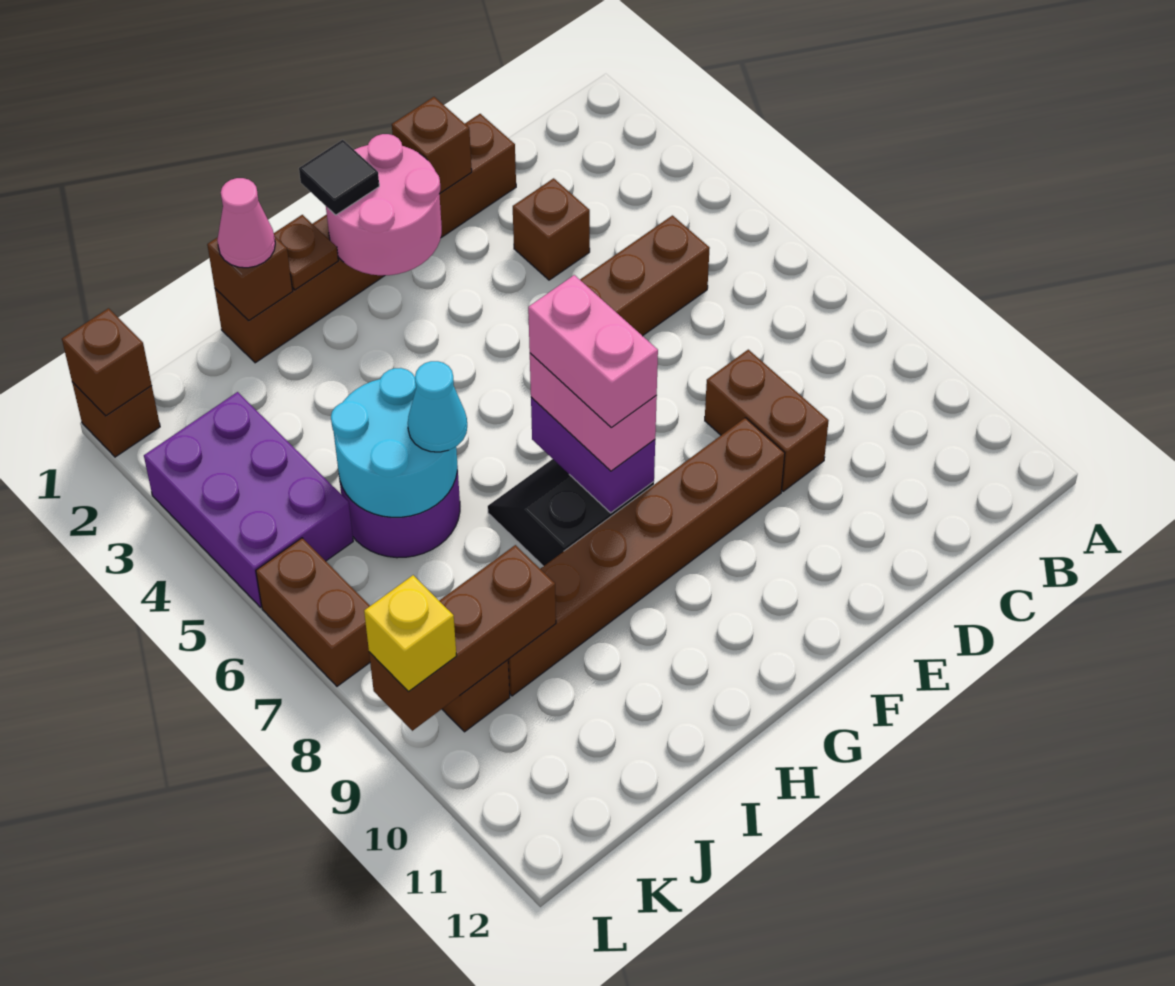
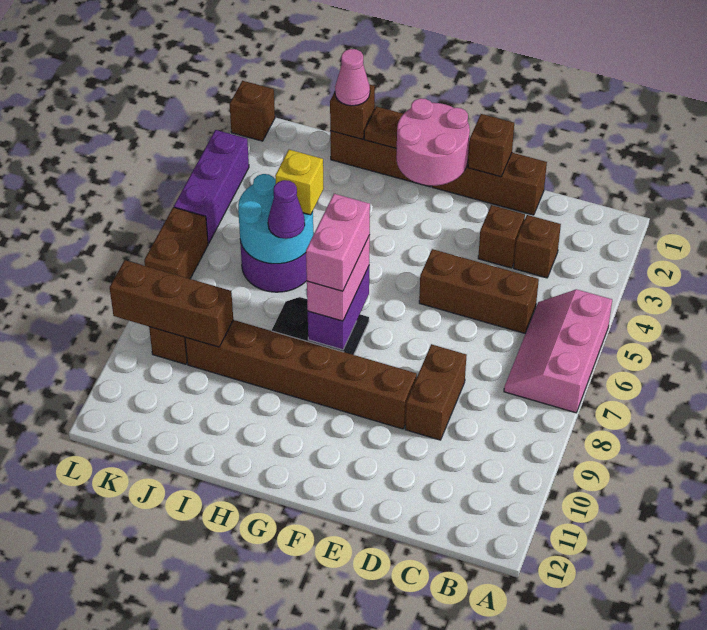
none -> pink 2x3 slope [504,289,612,413]
black 1x1 tile [299,140,379,215] -> none
cyan 1x1 cone [408,361,467,452] -> purple 1x1 cone [268,180,305,239]
purple 2x3 brick [144,392,353,607] -> purple 1x3 brick [174,130,249,244]
brown 1x1 brick [62,308,152,416] -> brown 1x1 brick moved to [514,215,561,278]
yellow 1x1 brick [364,575,457,692] -> yellow 1x1 brick moved to [275,150,324,215]

